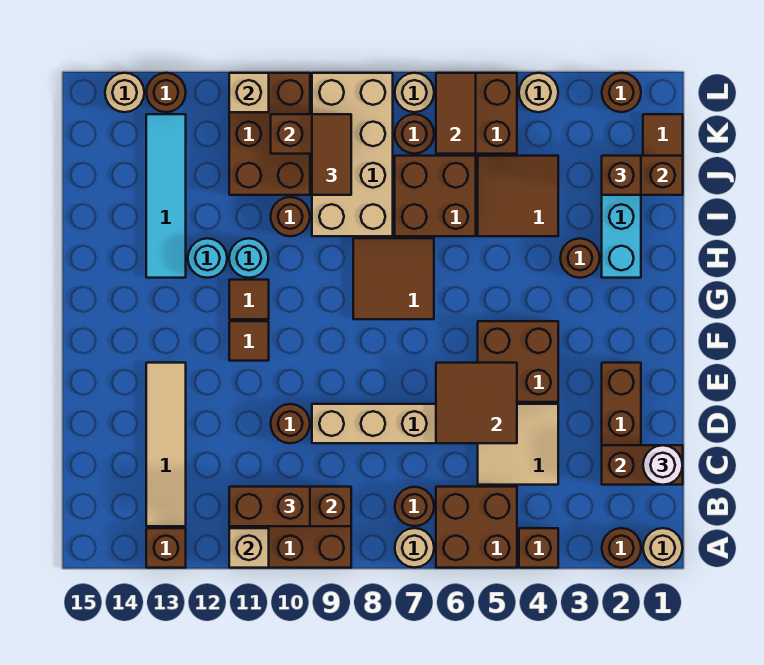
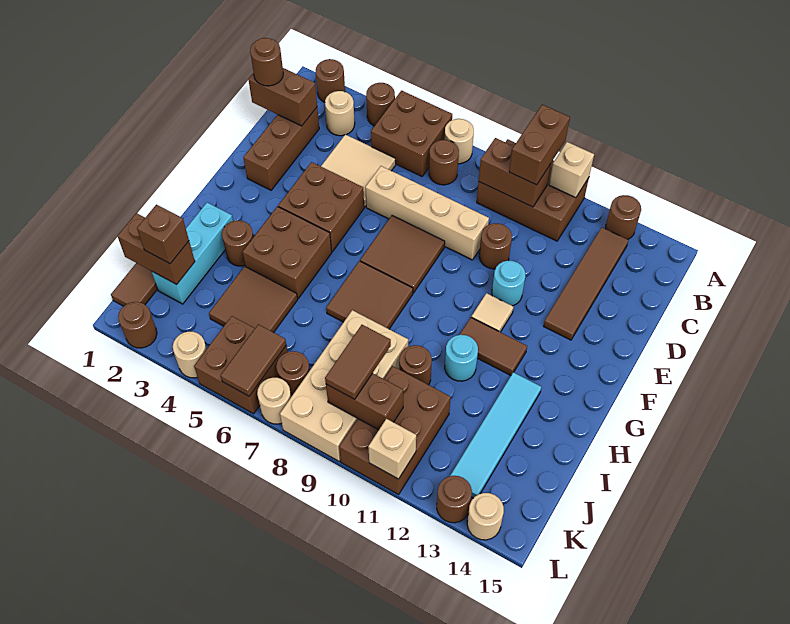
tan 1x1 round brick [643,528,682,568] -> tan 1x1 round brick moved to [325,91,355,136]
brown 1x1 brick [519,528,558,568] -> brown 1x1 round brick [366,83,395,126]
brown 1x1 brick [146,528,186,568] -> brown 1x1 round brick [606,195,641,239]
brown 1x2 brick [229,487,310,526] -> brown 1x2 brick turned to [509,105,570,185]
tan 1x4 tile [146,363,186,526] -> brown 1x4 tile [544,227,628,340]
white 1x1 round brick [643,445,683,485] -> brown 1x1 round brick [250,38,283,86]
brown 2x2 tile [436,363,517,443] -> brown 2x2 tile moved to [360,216,445,293]
brown 1x1 tile [229,321,269,361] -> tan 1x1 tile [471,293,513,332]
brown 1x1 tile [229,280,269,319] -> brown 1x2 tile [460,318,527,375]
cyan 1x1 round brick [188,238,227,278] -> cyan 1x1 round brick moved to [492,261,525,306]
brown 2x2 brick [395,156,476,236] -> brown 2x2 brick moved to [243,206,332,298]

